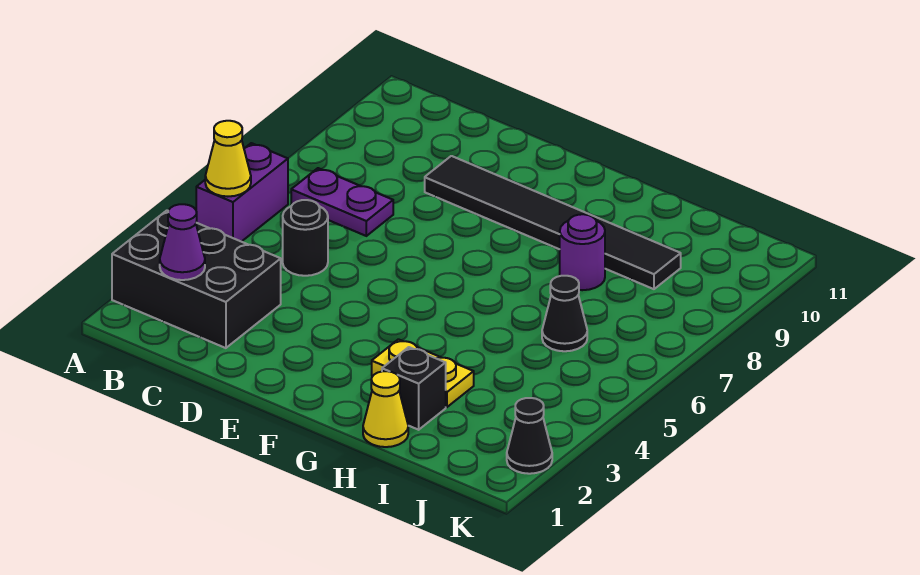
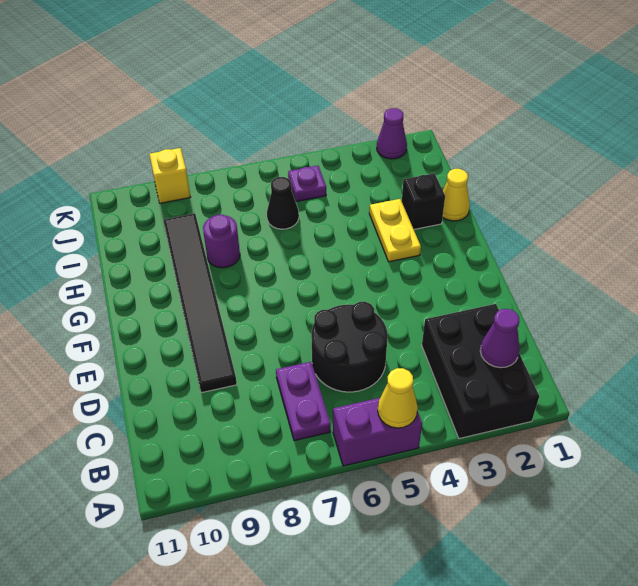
black 1x1 round brick [283,200,328,276] -> black 2x2 round brick [311,302,388,392]
none -> purple 1x1 plate [288,166,326,202]
black 1x1 cone [507,398,552,474] -> purple 1x1 cone [377,108,407,159]
none -> yellow 1x1 brick [149,148,190,203]

